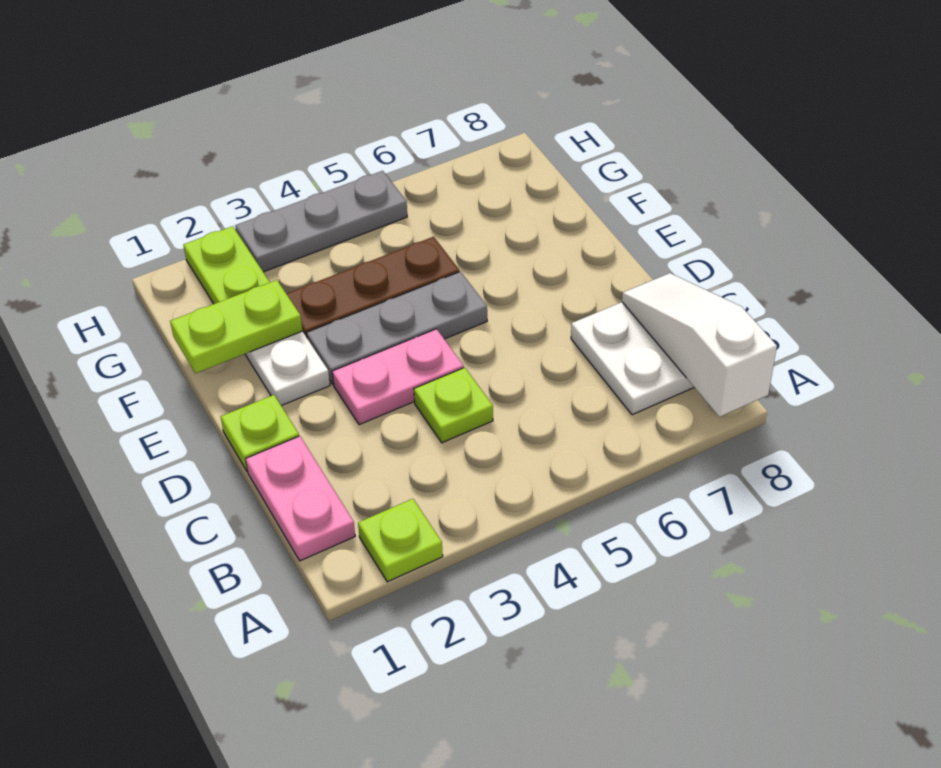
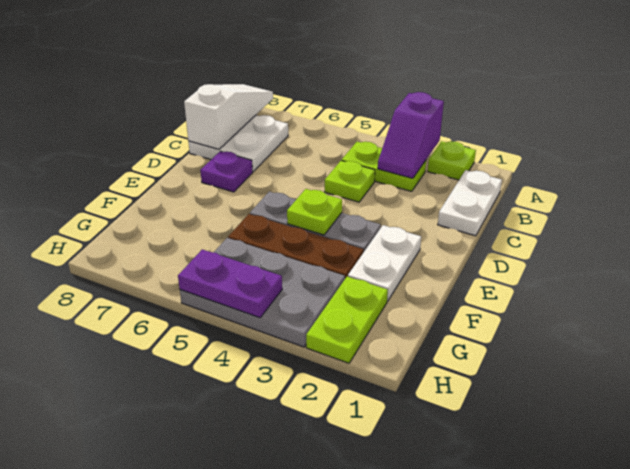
none -> purple 1x2 slope [378,92,444,178]
white 1x3 slope [622,273,777,417] -> white 1x3 slope turned to [184,84,273,149]
pink 1x2 plate [246,436,355,561] -> white 1x2 plate [438,170,502,236]
lime 1x1 plate [221,395,299,471] -> lime 1x1 plate moved to [287,189,342,235]
pink 1x2 plate [332,329,464,425] -> none
none -> purple 1x1 plate [200,151,253,192]
lime 1x2 plate [170,280,303,373] -> lime 1x2 plate moved to [342,142,426,191]
grey 1x3 plate [235,171,407,272] -> grey 2x3 plate [180,238,345,347]
none -> purple 1x2 plate [178,249,282,318]

